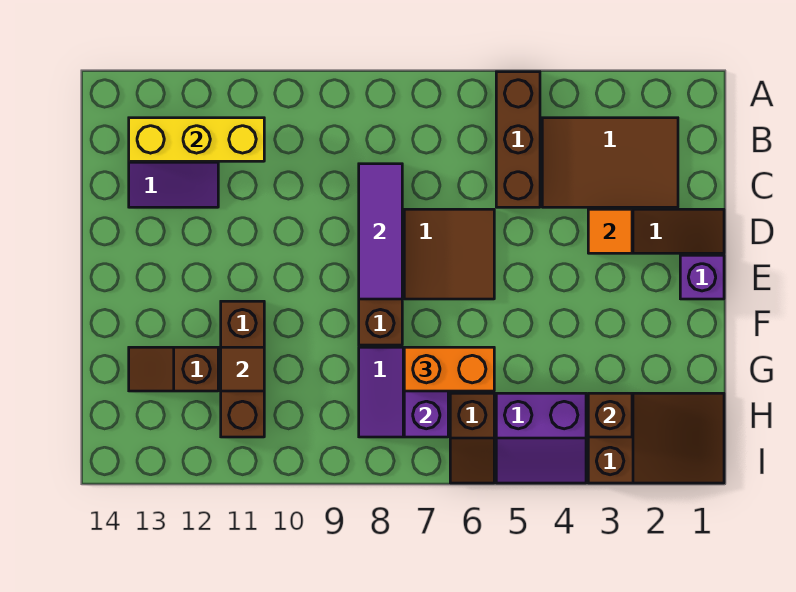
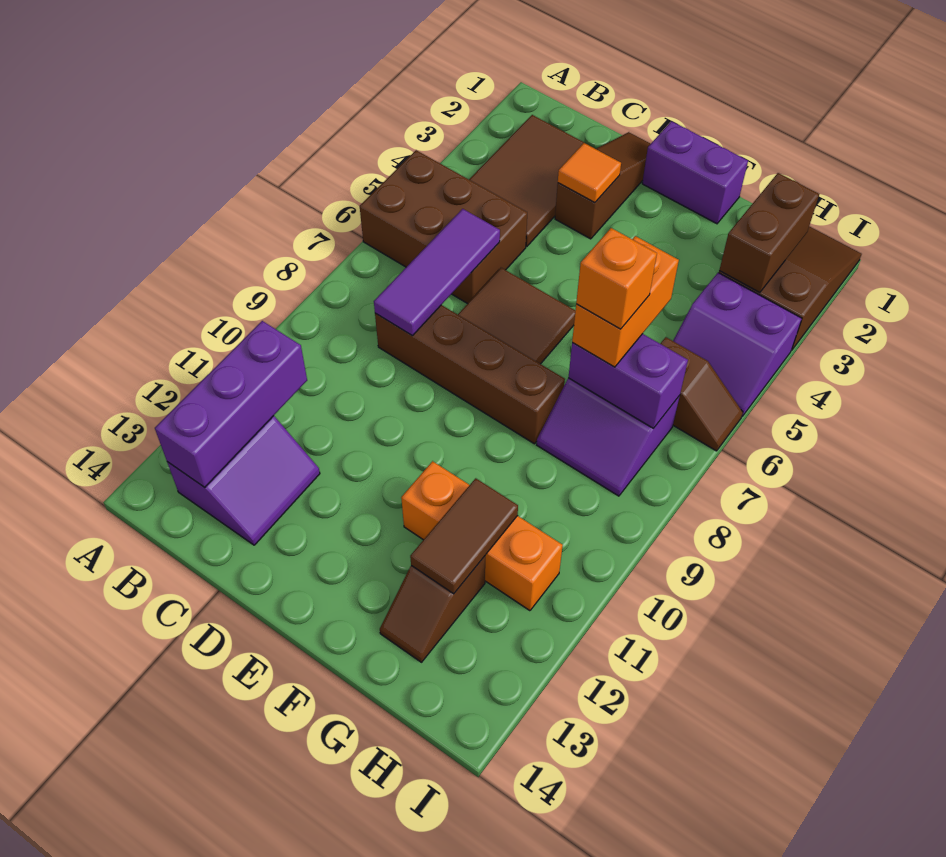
brown 1x3 brick [496,72,540,207] -> brown 2x3 brick [360,150,527,304]
yellow 1x3 brick [129,118,264,161] -> purple 1x3 brick [155,321,307,487]
purple 1x3 tile [359,164,402,299] -> purple 1x3 tile turned to [374,209,500,336]
purple 1x1 brick [680,255,724,299] -> purple 1x2 brick [642,121,748,224]
brown 1x3 brick [221,301,264,437] -> orange 1x3 brick [401,461,563,611]
none -> orange 1x1 brick [576,228,657,329]
brown 1x1 tile [221,347,264,391] -> brown 1x2 tile [410,478,518,594]
brown 1x1 brick [588,393,632,437] -> brown 1x2 brick [719,173,819,292]
purple 2x2 slope [496,393,586,483] -> purple 2x2 slope turned to [673,273,802,416]

